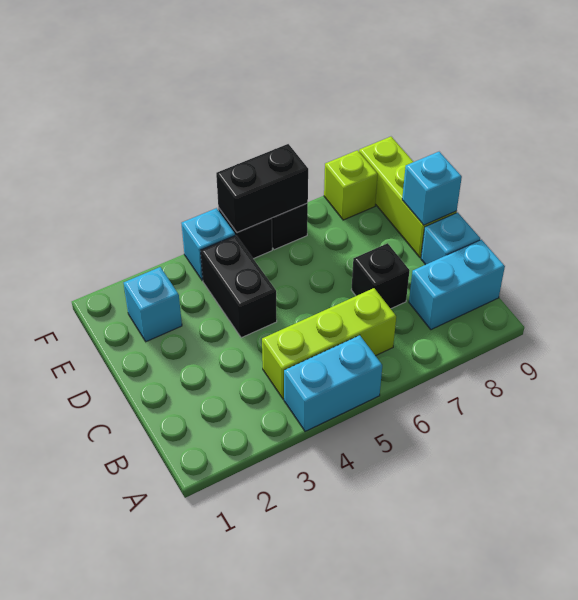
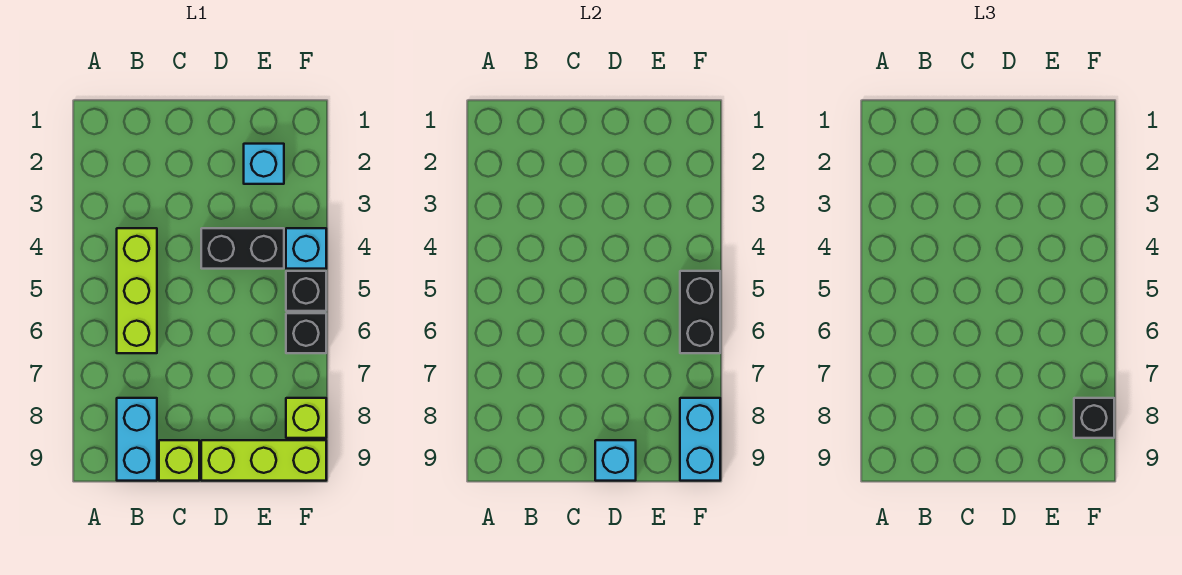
cyan 1x2 brick [284,335,382,431] -> cyan 1x2 brick moved to [680,398,720,481]
black 1x1 brick [352,243,410,309] -> black 1x1 brick moved to [1074,398,1114,438]
cyan 1x1 brick [421,212,480,265] -> lime 1x1 brick [159,440,199,481]

